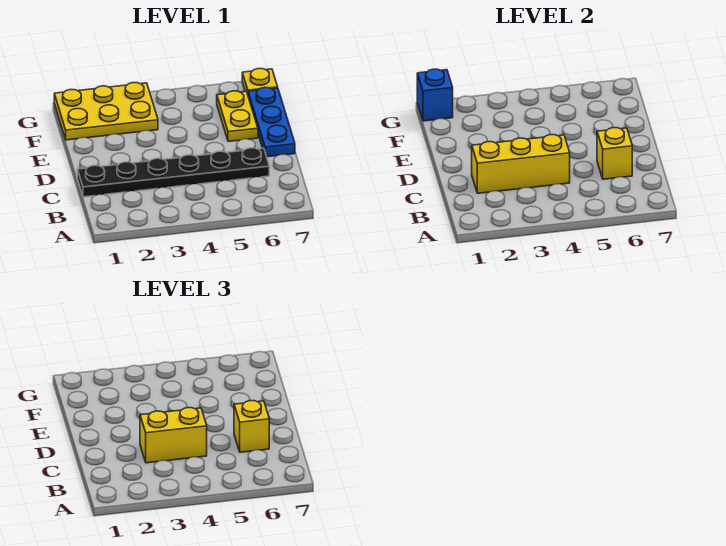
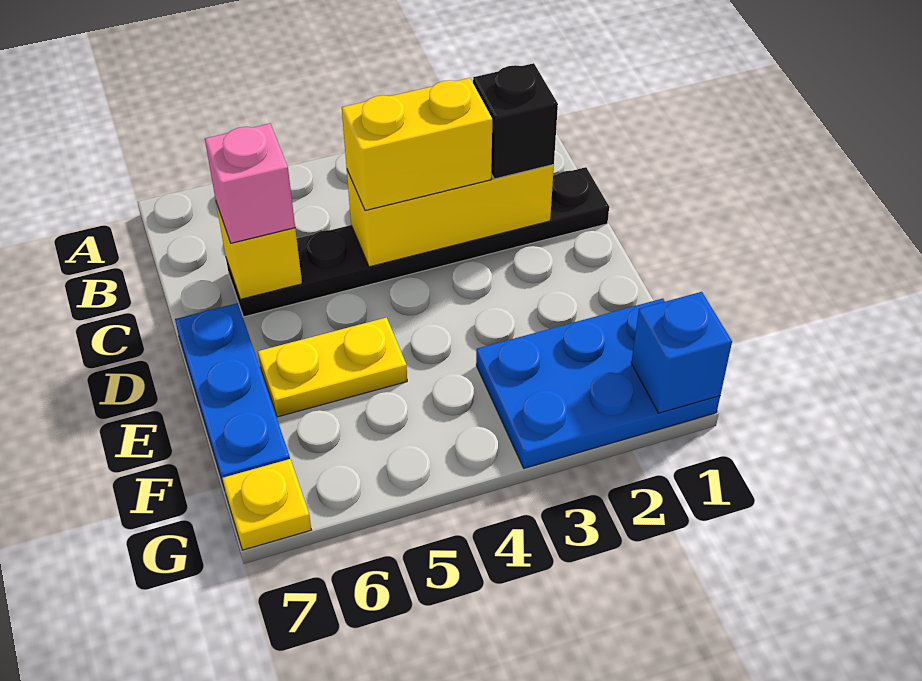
none -> black 1x1 brick [473,63,558,179]
yellow 1x1 brick [234,400,269,452] -> pink 1x1 brick [205,124,295,243]
yellow 1x2 plate [217,91,258,141] -> yellow 1x2 plate turned to [258,318,407,417]
yellow 2x3 plate [54,83,158,140] -> blue 2x3 plate [476,298,720,468]

